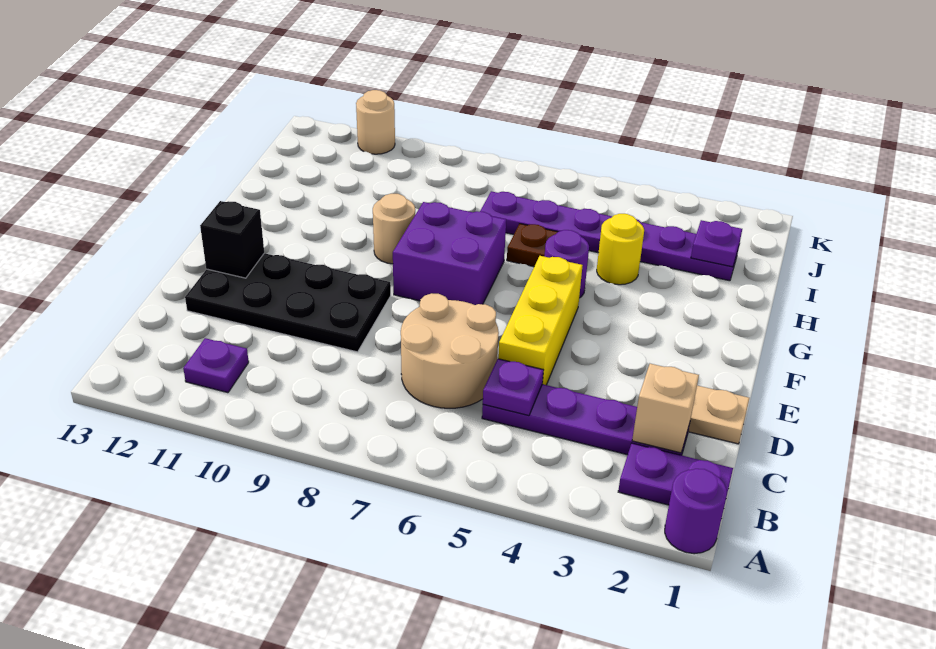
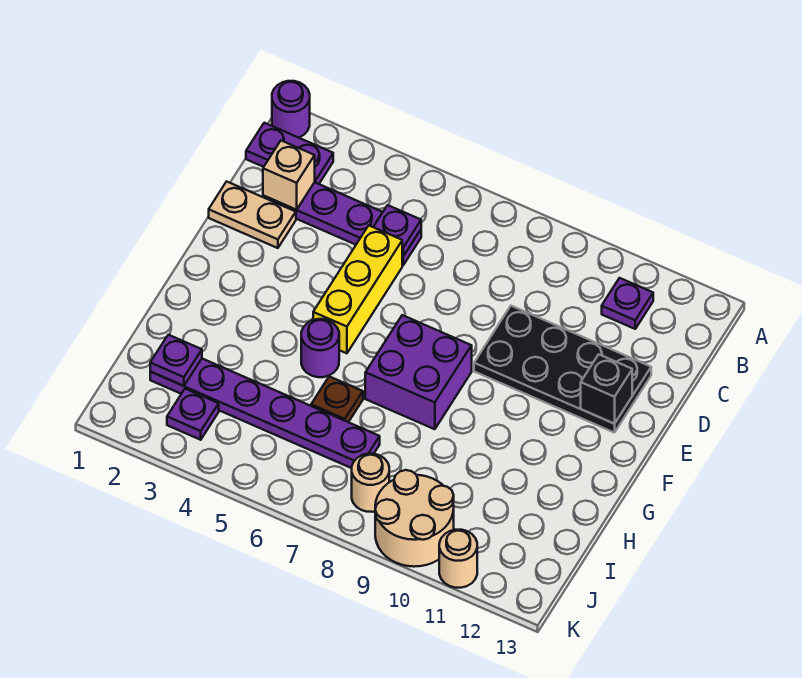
tan 2x2 round brick [401,293,499,408] -> tan 2x2 round brick moved to [375,470,454,567]
tan 1x1 round brick [373,194,415,264] -> tan 1x1 round brick moved to [352,454,389,512]
yellow 1x1 round brick [597,214,644,285] -> none
none -> purple 1x1 plate [167,389,219,440]

